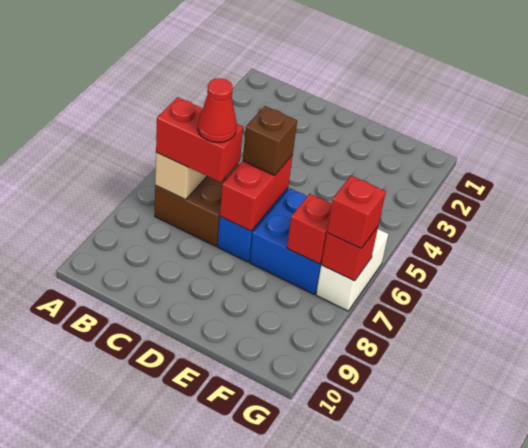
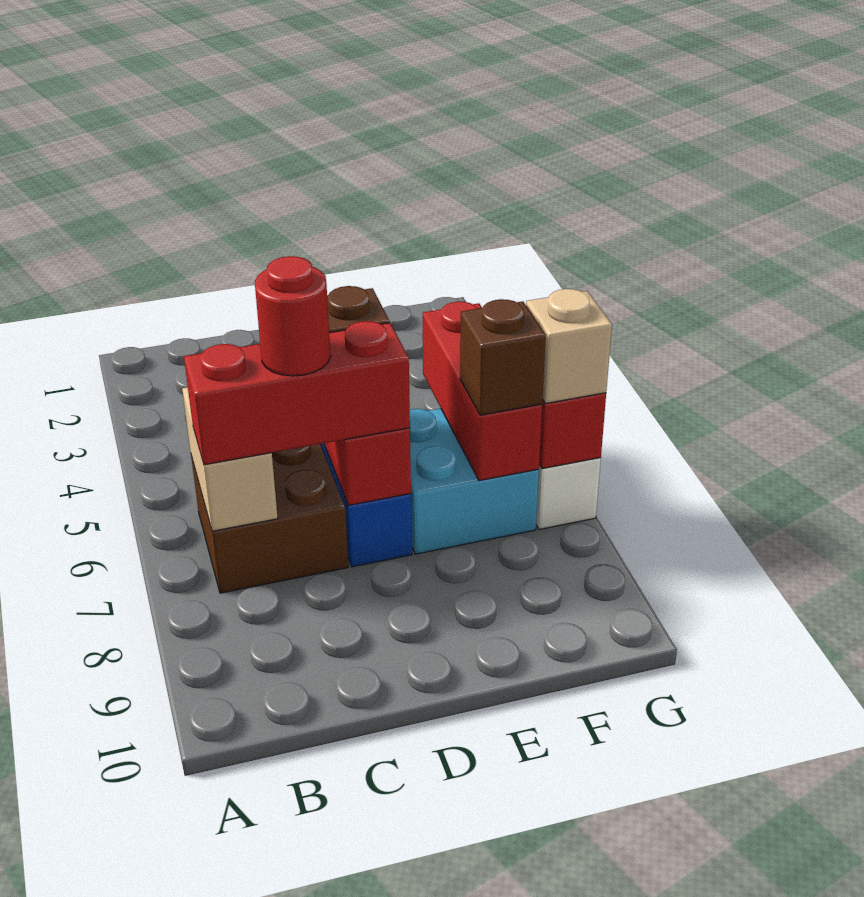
red 1x2 brick [156,97,243,182] -> red 1x3 brick [184,321,410,465]
red 1x1 cone [198,78,237,143] -> red 1x1 round brick [255,256,331,376]
blue 2x2 brick [250,188,322,294] -> cyan 2x2 brick [410,409,539,554]
red 1x1 brick [287,194,332,264] -> red 1x3 brick [423,302,542,481]
none -> brown 1x1 brick [460,299,546,415]
red 1x1 brick [327,176,386,248] -> tan 1x1 brick [526,289,612,404]

